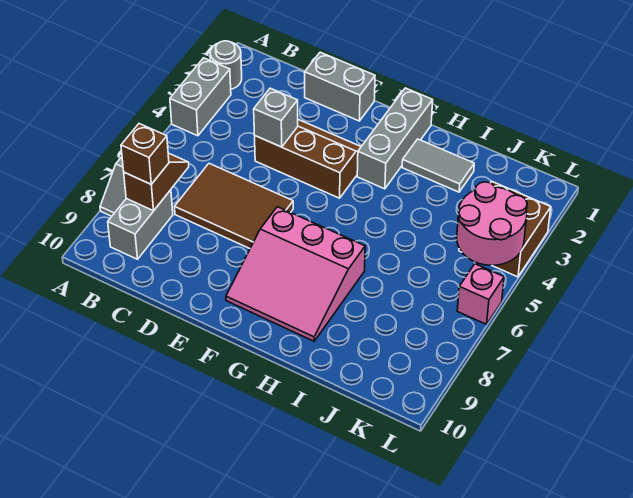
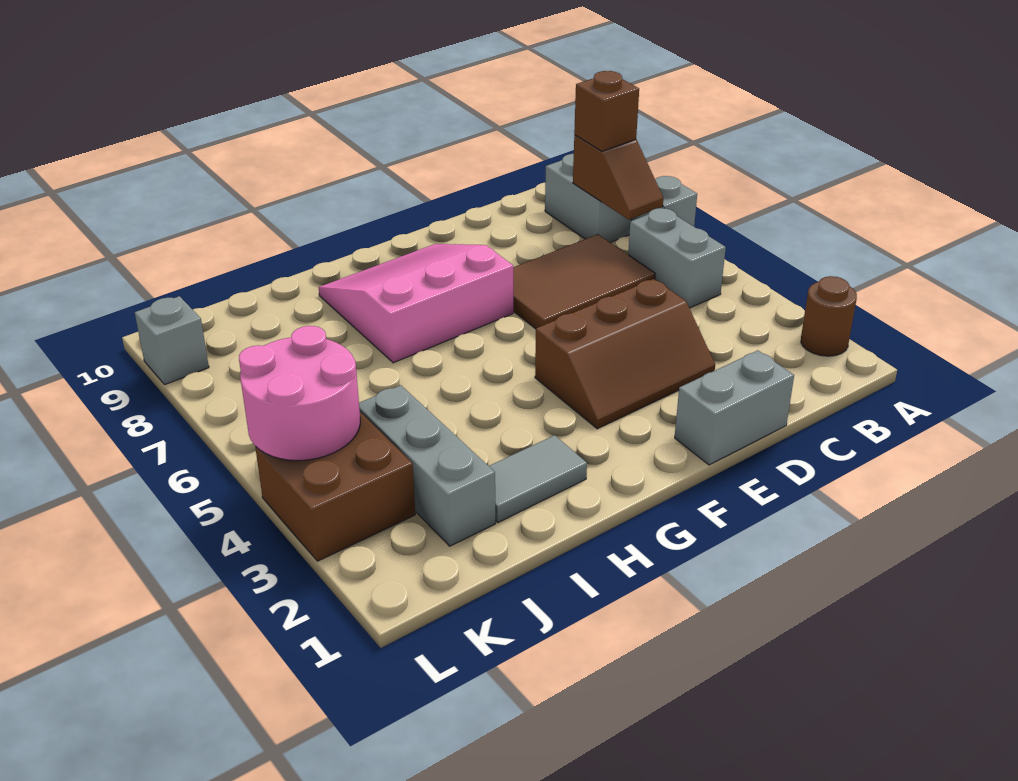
grey 1x1 round brick [210,41,242,89] -> brown 1x1 round brick [801,276,857,356]
grey 1x2 brick [170,58,231,136] -> grey 1x2 brick moved to [628,208,726,308]
grey 1x1 brick [254,88,298,147] -> grey 1x1 brick moved to [135,296,209,384]
grey 1x3 brick [357,88,433,189] -> grey 1x3 brick moved to [359,385,495,546]
pink 1x1 brick [457,264,504,324] -> none

